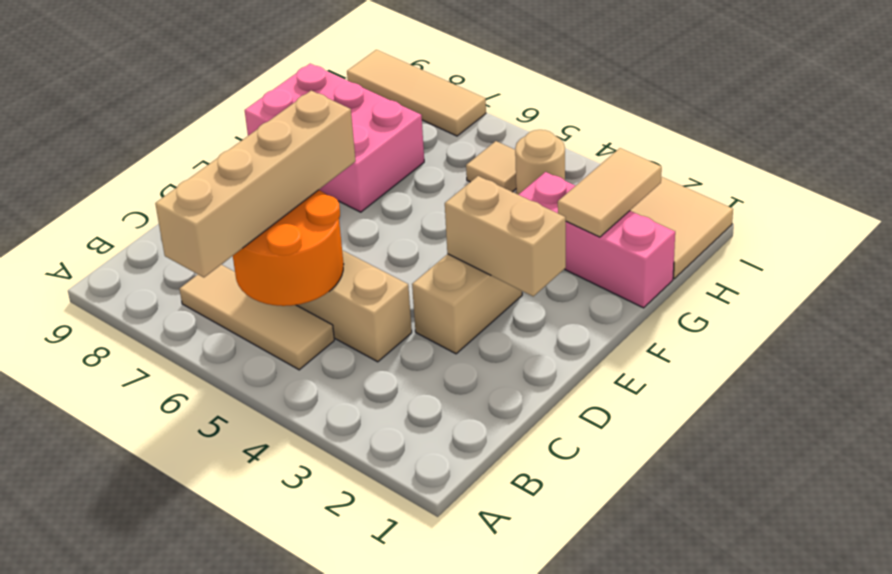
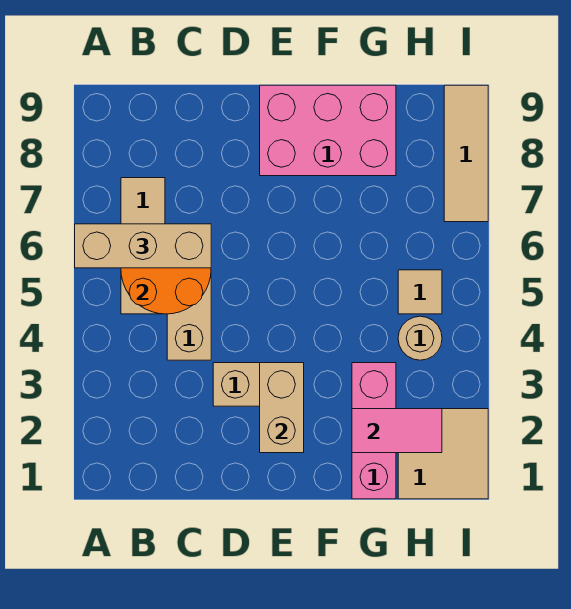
tan 1x4 brick [155,91,356,277] -> tan 1x3 brick [75,224,211,268]
pink 2x3 brick [245,64,424,212] -> pink 2x3 brick turned to [260,85,396,176]
tan 1x2 tile [558,148,662,237] -> pink 1x2 tile [352,409,442,453]

